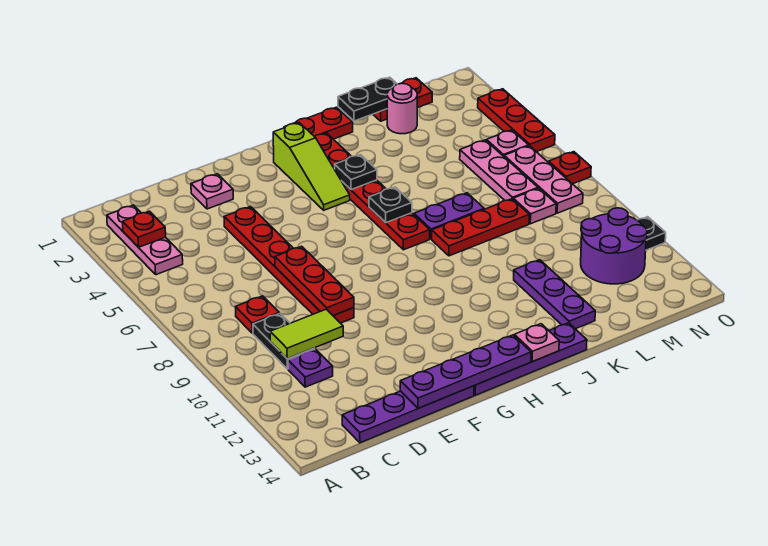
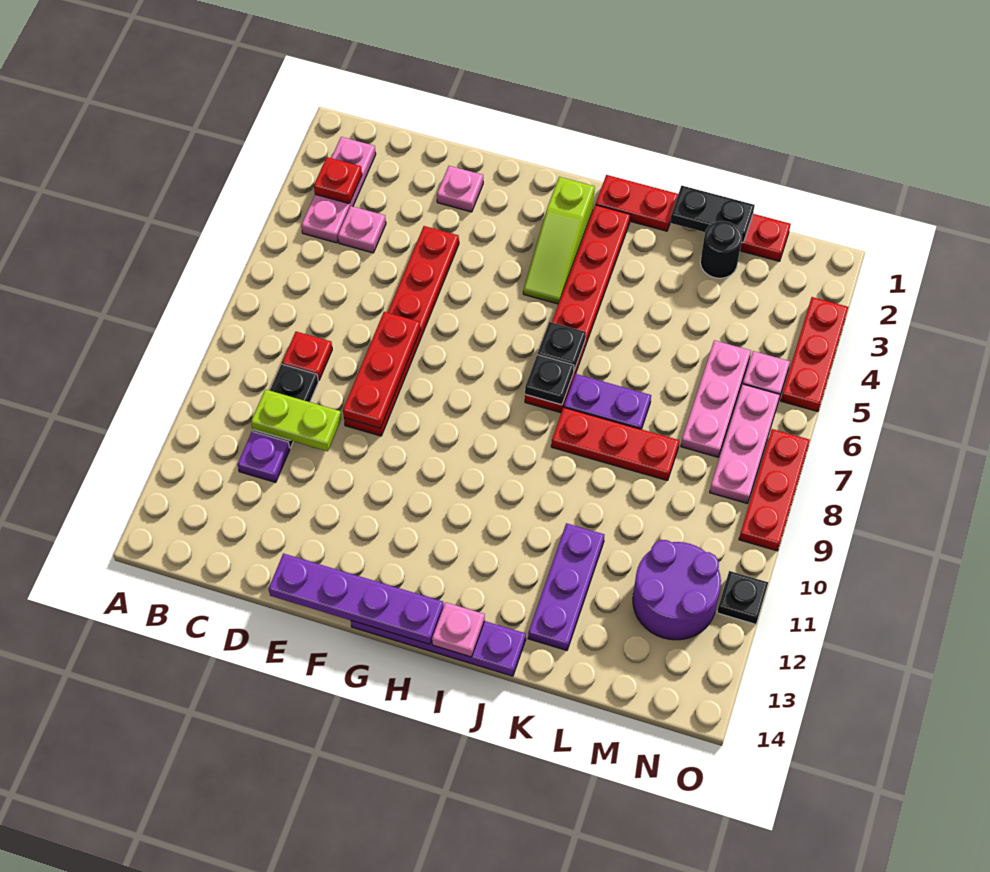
lime 1x2 tile [270,309,343,359] -> lime 1x2 plate [251,389,341,451]
purple 1x4 plate [342,386,474,443] -> none
black 1x1 plate [335,155,377,190] -> black 1x1 plate moved to [525,355,574,405]
pink 1x1 round brick [387,83,417,134] -> black 1x1 round brick [700,221,742,278]
pink 1x1 plate [513,188,556,224] -> pink 1x1 plate moved to [338,206,386,253]
red 1x1 plate [549,152,591,184] -> red 1x3 plate [739,429,810,551]

